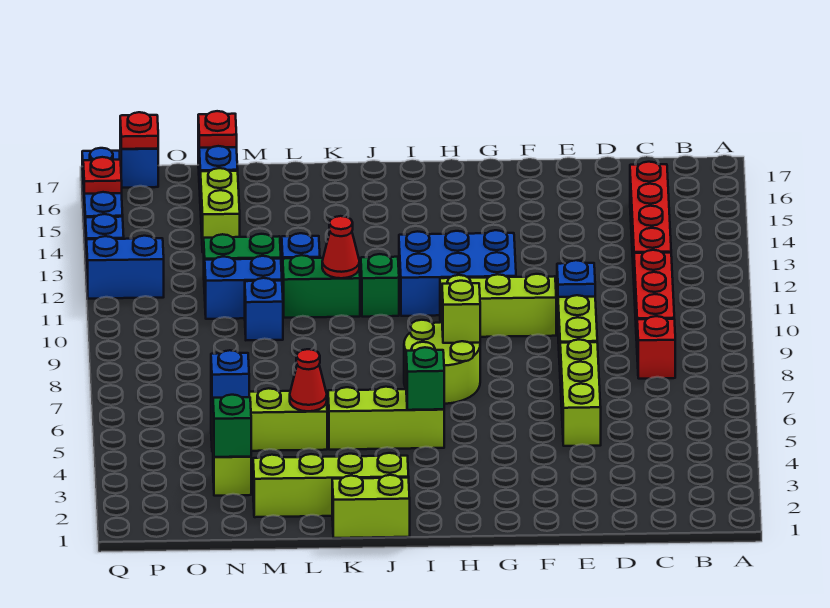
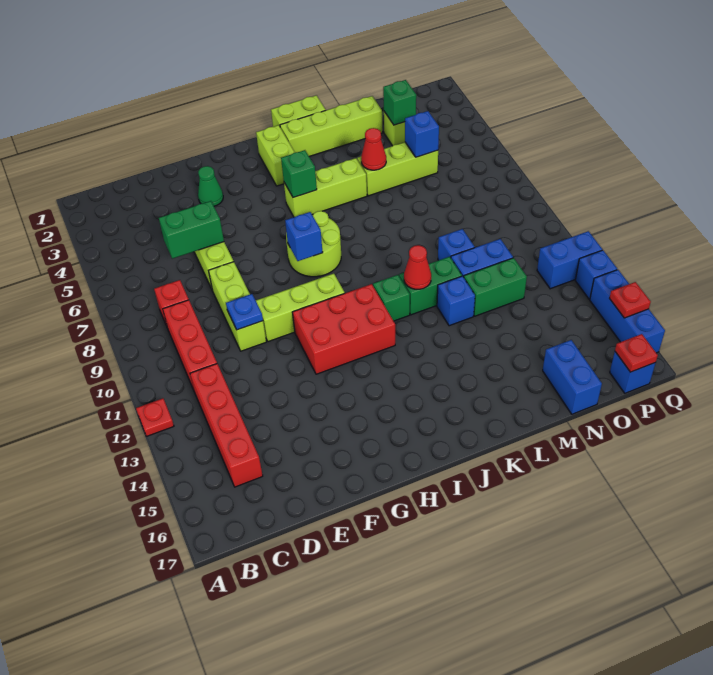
none -> green 1x2 brick [159,201,224,259]
none -> green 1x1 cone [198,166,223,206]
blue 2x3 brick [399,230,516,316] -> red 2x3 brick [293,284,395,374]
lime 1x1 brick [442,281,480,343] -> blue 1x1 brick [285,212,323,261]
lime 1x2 brick [200,168,240,253] -> lime 1x2 brick moved to [256,125,295,186]
red 1x1 plate [198,111,237,148] -> red 1x1 plate moved to [136,398,174,436]

